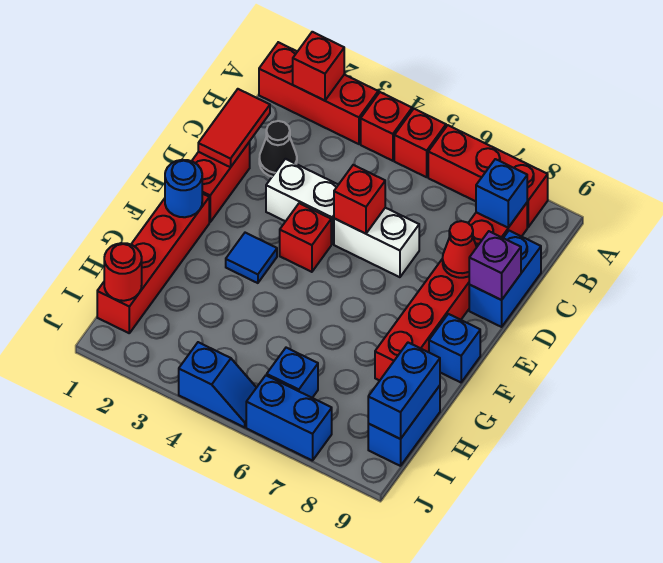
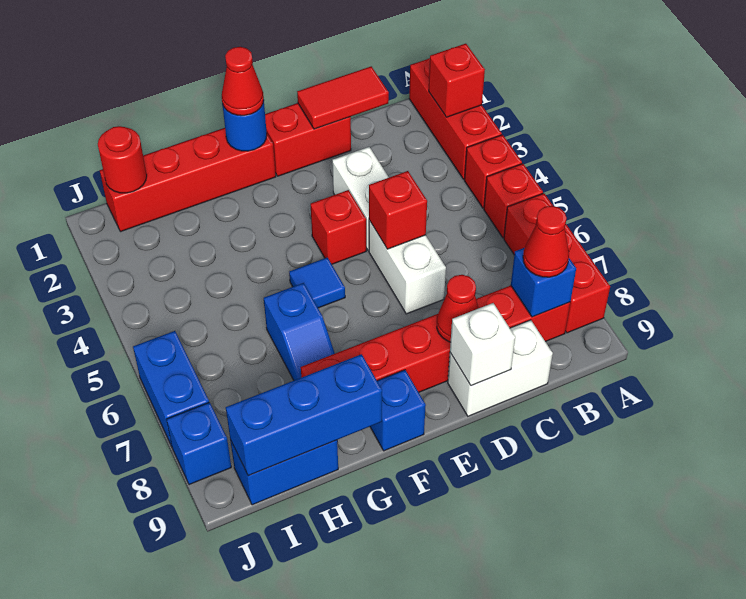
none -> red 1x1 cone [523,206,569,277]
black 1x1 cone [259,121,297,176] -> none
blue 1x2 brick [469,231,541,327] -> white 1x2 brick [448,320,553,416]
purple 1x1 brick [469,231,521,300] -> white 1x1 brick [450,303,515,386]
none -> red 1x1 cone [222,47,264,116]
blue 1x1 tile [226,233,277,283] -> blue 1x1 tile moved to [289,258,345,308]
blue 1x2 brick [368,343,440,439] -> blue 1x3 brick [226,354,382,476]
blue 1x1 brick [267,348,318,398] -> blue 1x1 brick moved to [167,402,231,485]
blue 1x2 slope [179,342,256,427] -> blue 1x2 slope moved to [264,283,335,380]

